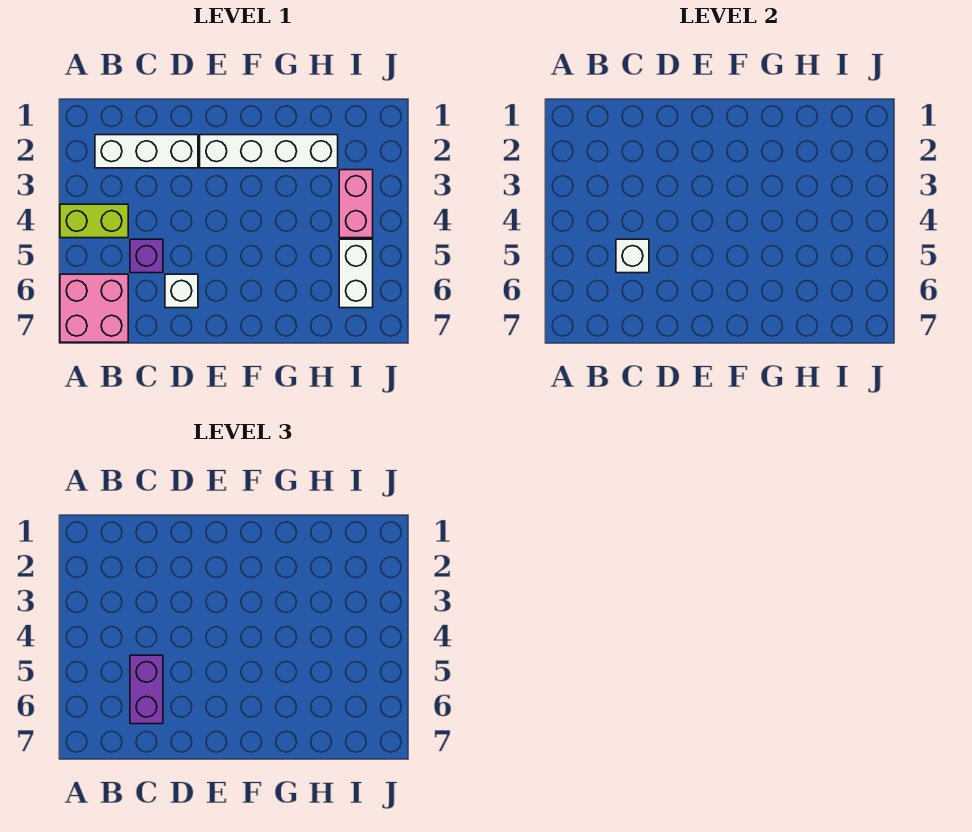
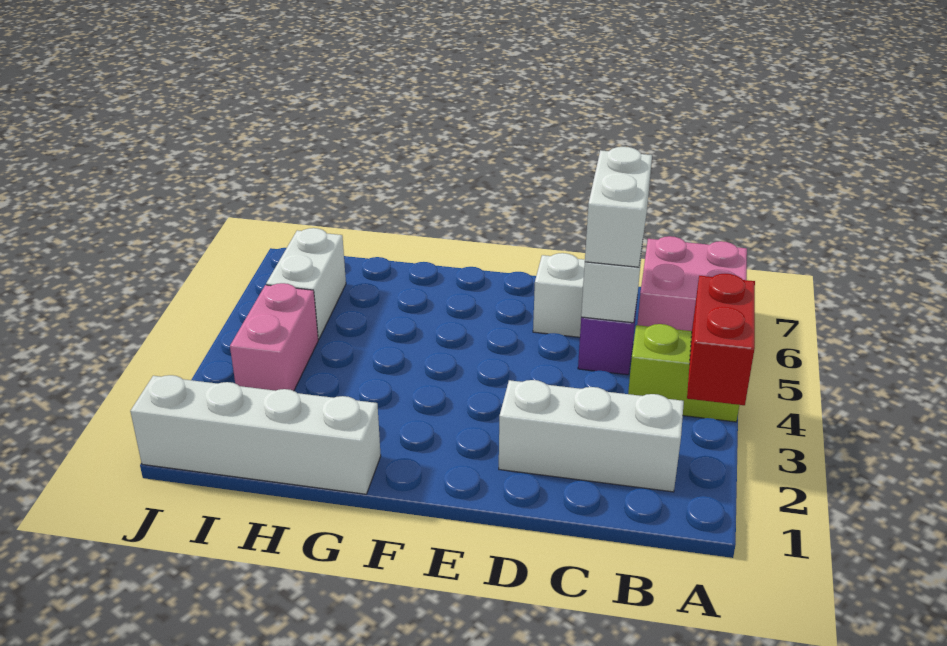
none -> red 1x2 brick [687,274,755,405]
purple 1x2 brick [130,655,163,724] -> white 1x2 brick [585,147,652,267]
white 1x4 brick [200,135,338,168] -> white 1x4 brick moved to [130,375,381,494]

